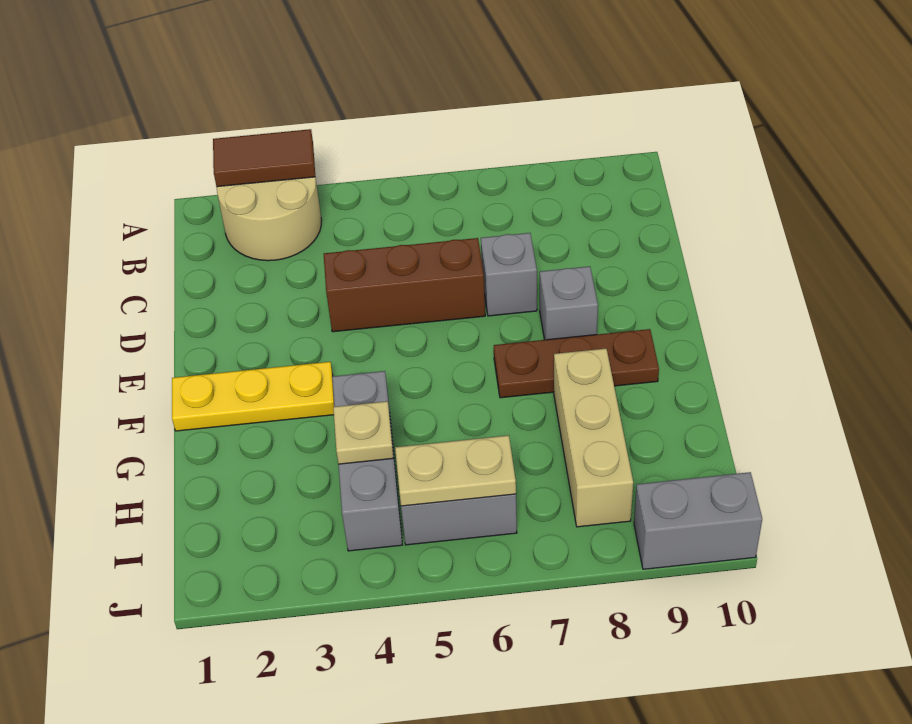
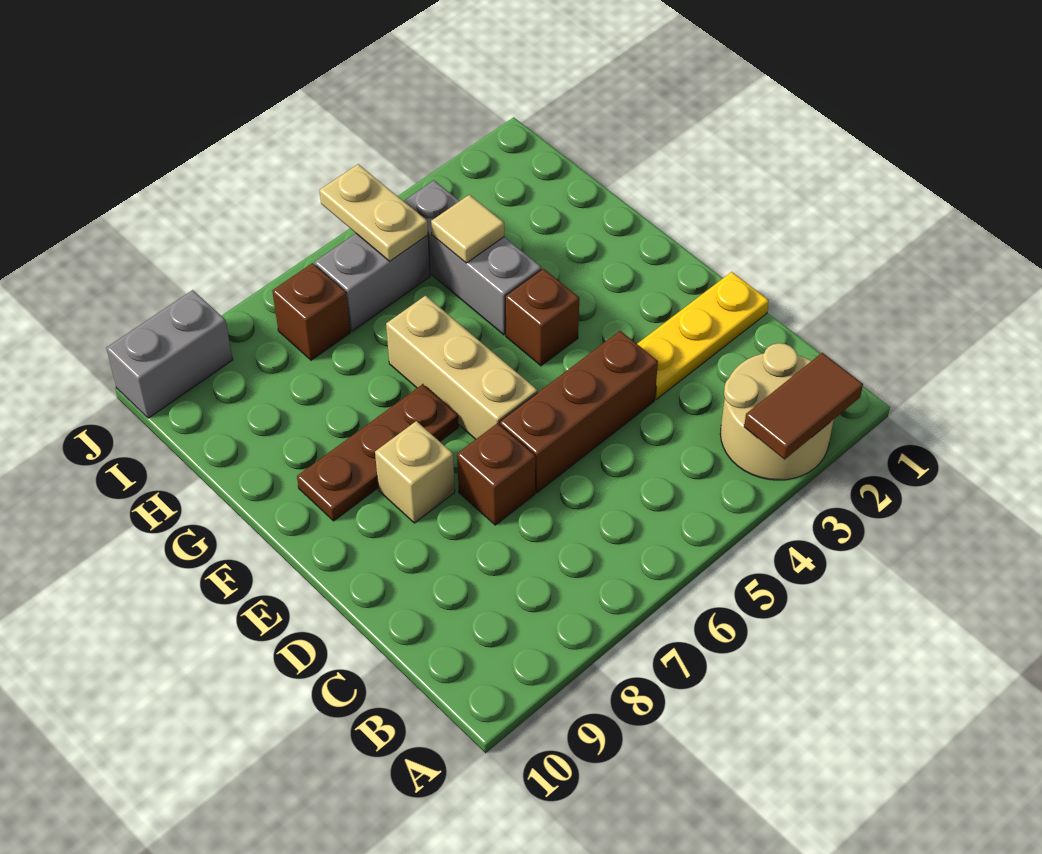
grey 1x1 brick [481,233,537,316] -> brown 1x1 brick [457,423,535,525]
grey 1x1 brick [540,266,598,340] -> tan 1x1 brick [375,421,455,523]
yellow 1x3 plate [172,362,334,431] -> yellow 1x3 plate moved to [637,272,769,399]
none -> brown 1x1 brick [505,269,579,366]
tan 1x3 brick [554,349,633,527] -> tan 1x3 brick moved to [386,296,537,439]
tan 1x1 plate [333,401,394,464] -> tan 1x1 tile [431,195,504,263]
tan 1x2 plate [395,435,516,506] -> tan 1x2 plate turned to [320,164,428,261]
none -> brown 1x1 brick [272,263,350,360]

